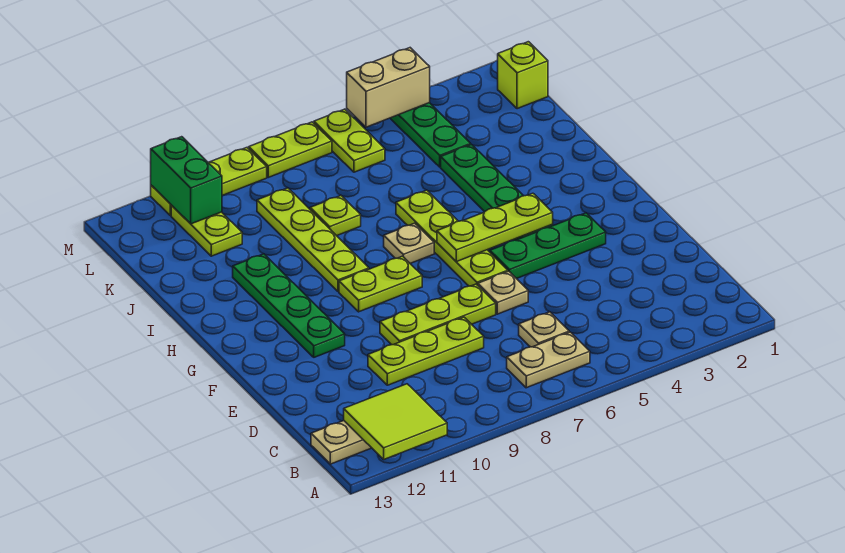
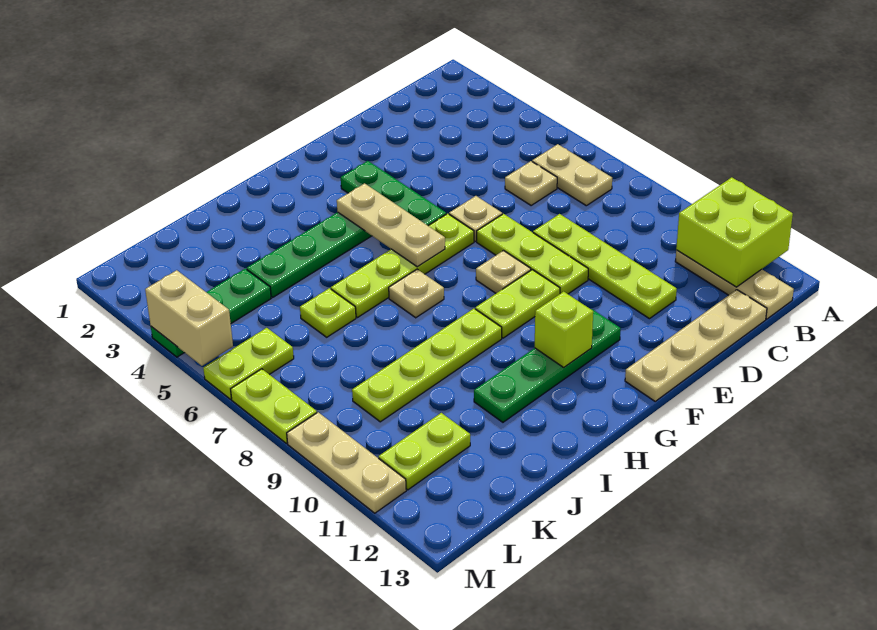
lime 2x2 tile [344,384,447,459] -> lime 2x2 brick [676,177,793,287]
none -> tan 1x4 plate [625,290,767,401]
lime 1x3 plate [368,317,484,385] -> lime 1x4 plate [533,214,677,319]
none -> tan 1x1 plate [476,251,531,293]
lime 1x3 plate [437,193,553,262] -> tan 1x3 plate [337,183,445,267]
lime 1x2 plate [339,256,422,312] -> lime 1x2 plate turned to [475,270,560,338]
lime 1x1 plate [310,196,361,236] -> lime 1x1 plate moved to [300,288,356,337]
lime 1x1 brick [498,42,548,109] -> lime 1x1 brick moved to [535,292,593,367]
green 1x2 brick [151,137,222,224] -> none
lime 1x3 plate [151,148,267,216] -> tan 1x3 plate [287,412,406,513]

